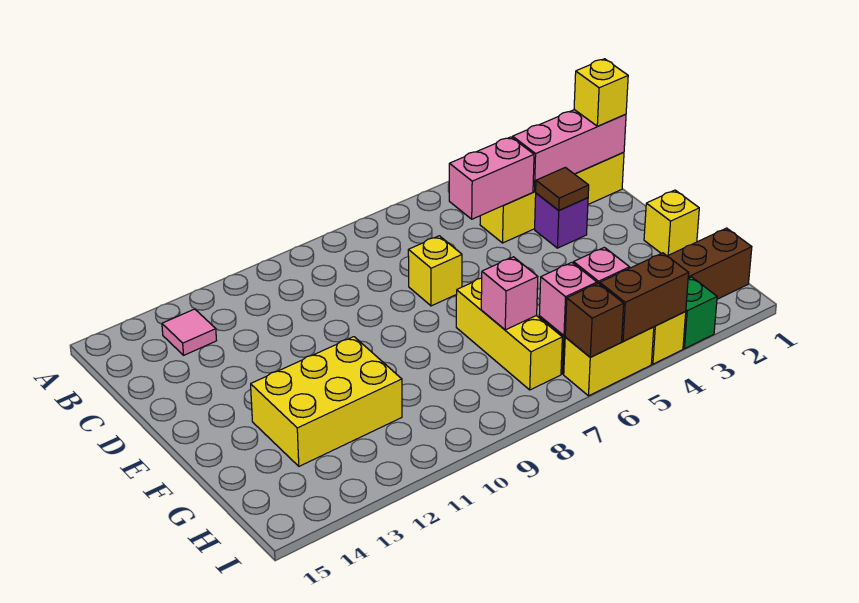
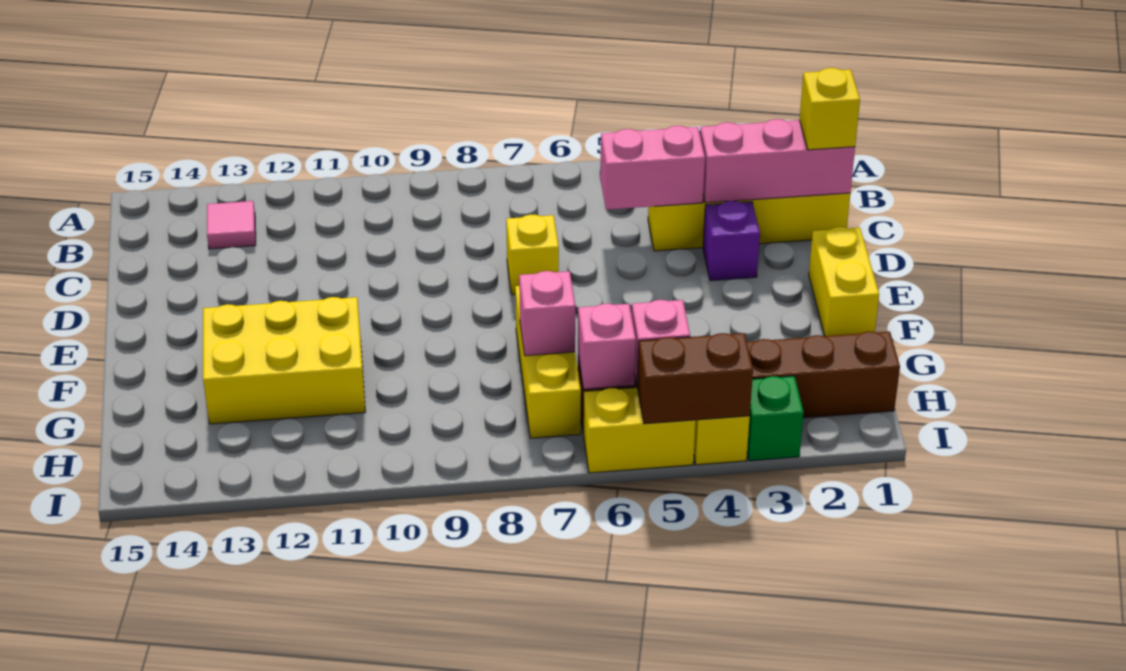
brown 1x1 tile [535,167,589,210] -> none
yellow 1x1 brick [644,190,699,256] -> yellow 1x2 brick [809,227,879,336]
brown 1x1 brick [565,283,624,357] -> none

